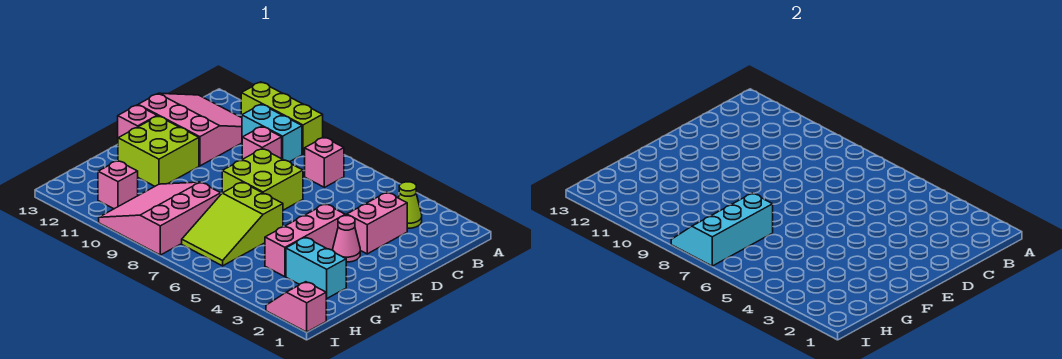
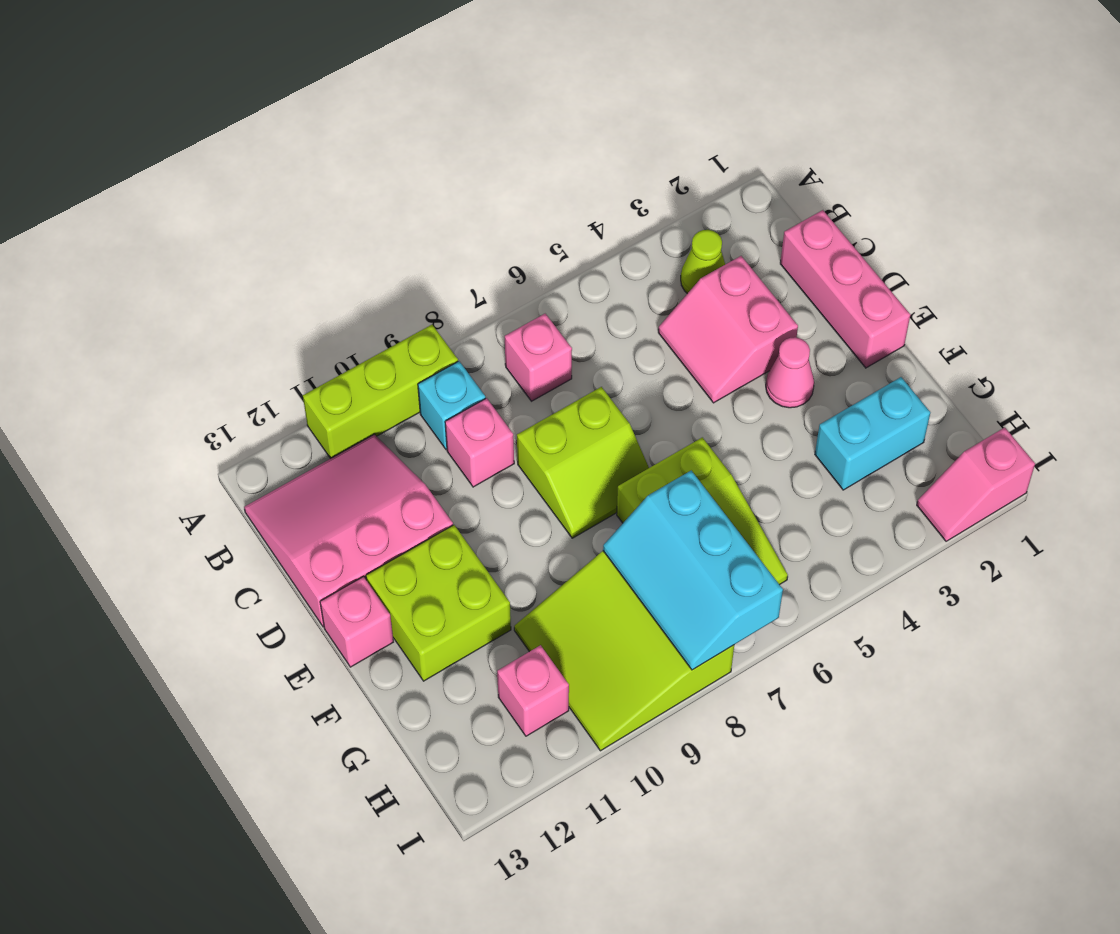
cyan 1x2 brick [242,104,302,162] -> cyan 1x1 brick [418,361,486,449]
lime 2x2 brick [222,149,303,210] -> lime 2x2 slope [517,387,649,538]
pink 1x3 brick [265,204,345,277] -> pink 1x3 brick moved to [780,210,910,368]
pink 3x3 slope [99,182,221,255] -> lime 3x3 slope [514,551,734,751]

